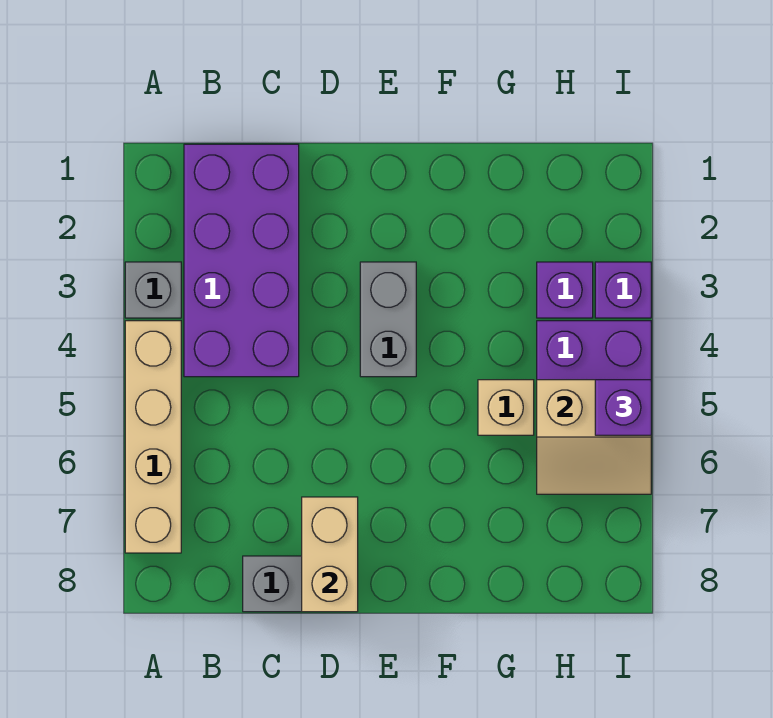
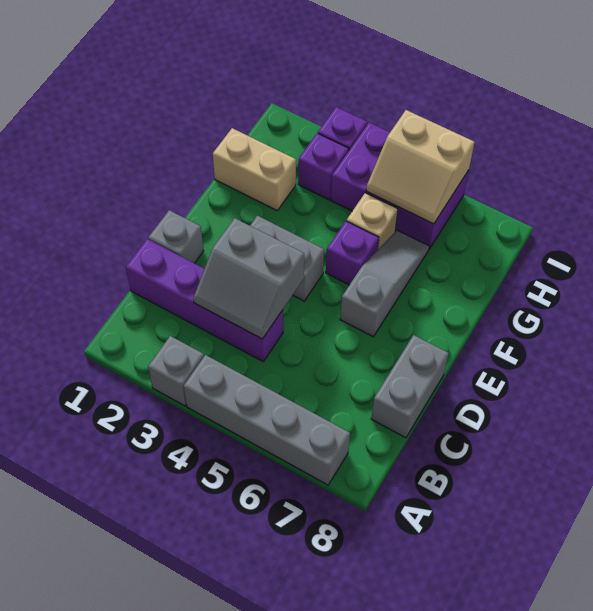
tan 1x4 brick [125,321,181,553] -> grey 1x4 brick [184,355,350,485]
purple 2x4 brick [184,144,299,377] -> purple 1x4 brick [126,239,283,361]
none -> grey 2x2 slope [193,218,304,339]
none -> grey 1x1 brick [148,210,203,263]
tan 1x2 brick [302,497,358,612] -> tan 1x2 brick moved to [213,128,296,210]
none -> grey 1x3 slope [340,230,429,337]
tan 2x2 slope [537,380,651,494] -> tan 2x2 slope turned to [366,110,475,224]
purple 1x1 brick [595,380,651,435] -> purple 1x1 brick moved to [326,221,379,285]

